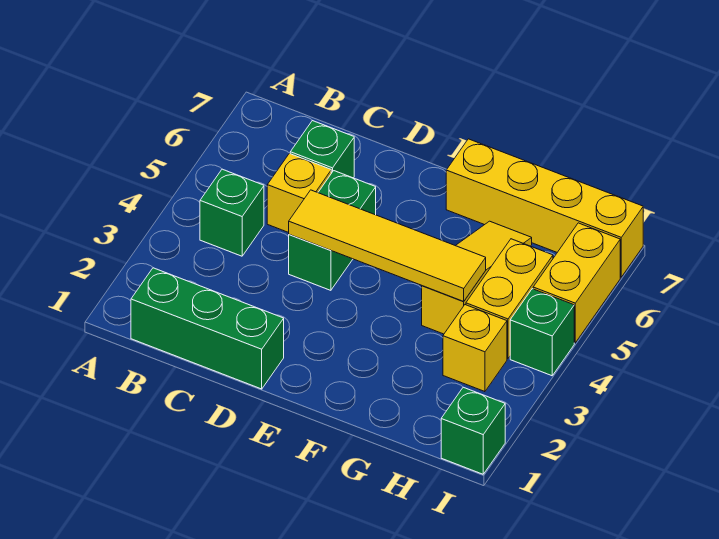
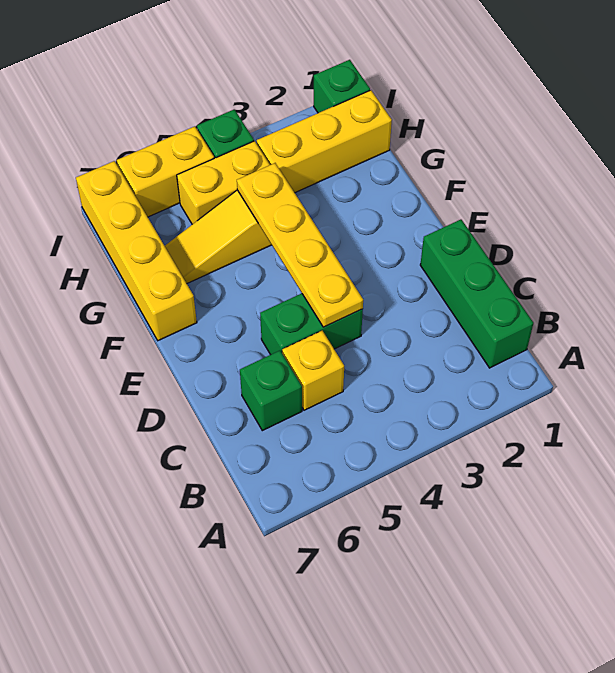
green 1x1 brick [200,169,264,256] -> none
yellow 1x4 tile [289,190,486,302] -> yellow 1x4 plate [237,163,363,327]
yellow 1x1 brick [443,305,507,392] -> yellow 1x3 brick [257,90,392,193]

